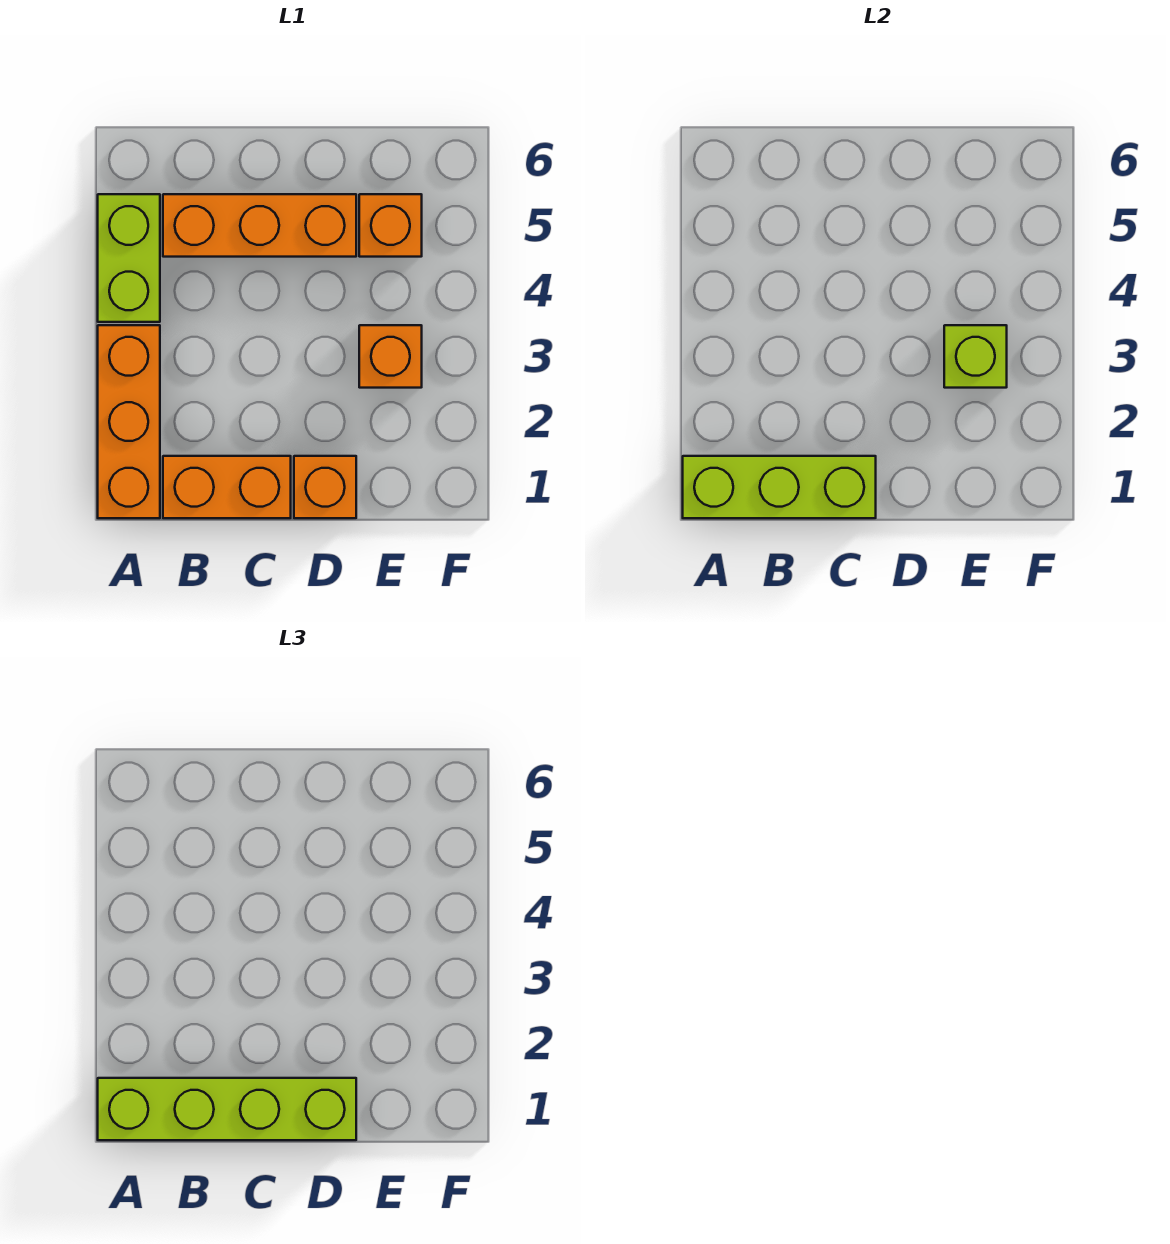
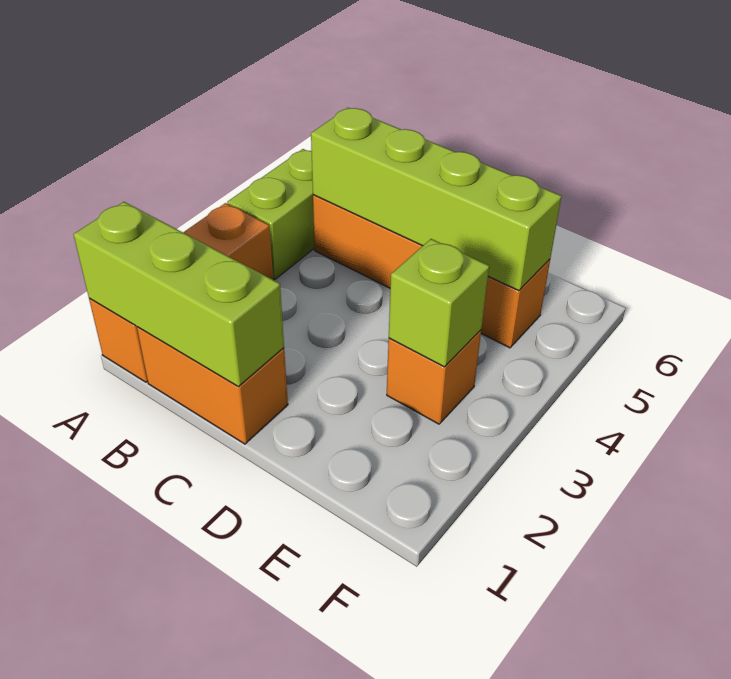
lime 1x4 brick [98,1078,356,1140] -> lime 1x4 brick moved to [311,108,562,291]
orange 1x1 brick [294,456,356,518] -> none

